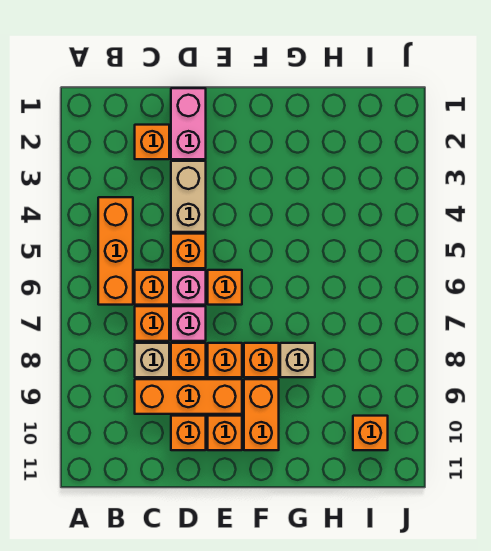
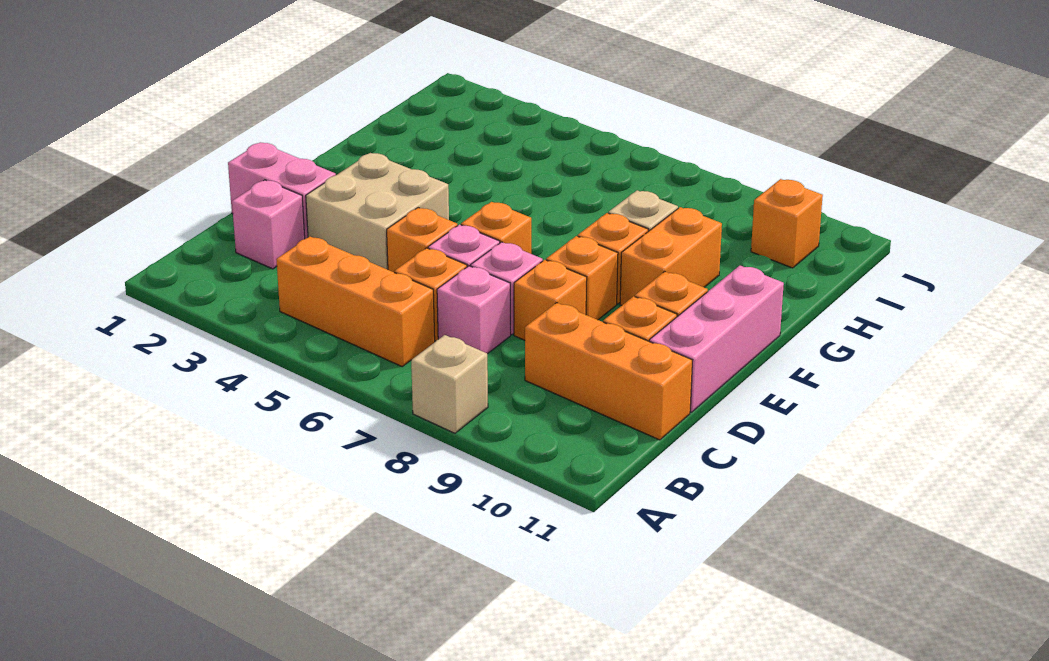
orange 1x1 brick [135,125,169,159] -> pink 1x1 brick [232,180,305,269]
orange 1x1 brick [135,306,169,341] -> pink 1x1 brick [437,266,510,354]
tan 1x1 brick [135,343,169,377] -> tan 1x1 brick moved to [411,335,488,433]
orange 1x3 brick [135,379,242,414] -> orange 1x3 brick turned to [525,303,692,440]
tan 1x2 brick [171,161,206,232] -> tan 2x2 brick [306,153,449,270]
none -> pink 1x3 brick [649,266,784,412]
orange 1x2 brick [244,379,279,450] -> orange 1x2 brick turned to [620,207,722,306]

